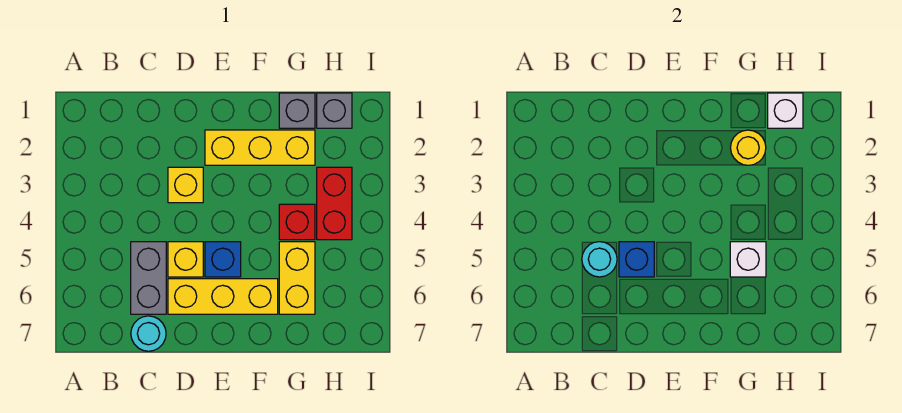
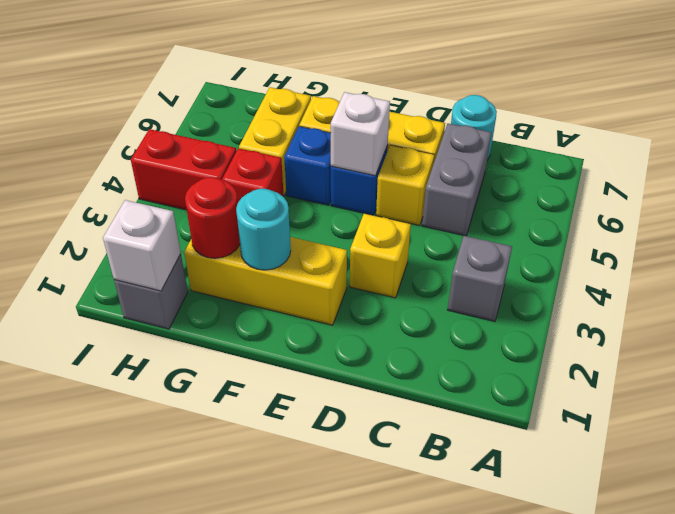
cyan 1x1 round brick [582,242,617,277] -> cyan 1x1 round brick moved to [236,189,291,270]
blue 1x1 brick [619,242,654,277] -> blue 1x1 brick moved to [284,126,331,205]
grey 1x1 brick [279,93,315,128] -> grey 1x1 brick moved to [448,236,512,321]
yellow 1x1 round brick [731,130,766,165] -> red 1x1 round brick [185,177,240,258]
white 1x1 brick [730,242,766,277] -> white 1x1 brick moved to [331,92,390,176]
red 1x2 brick [317,167,352,240] -> red 1x2 brick turned to [131,129,236,210]

